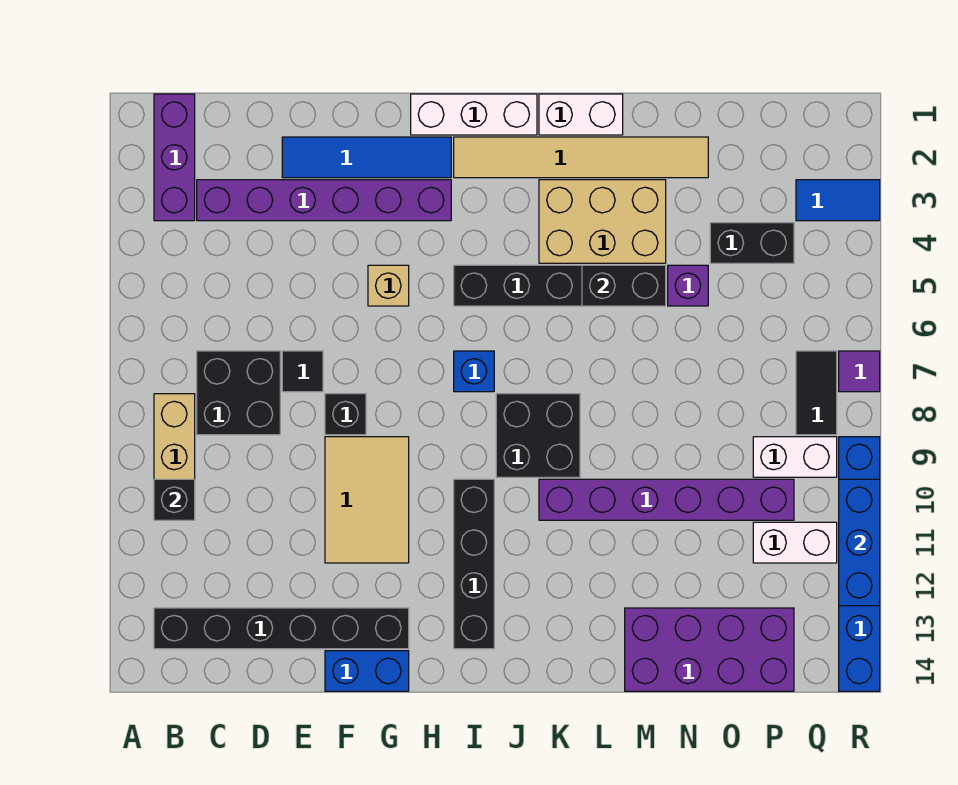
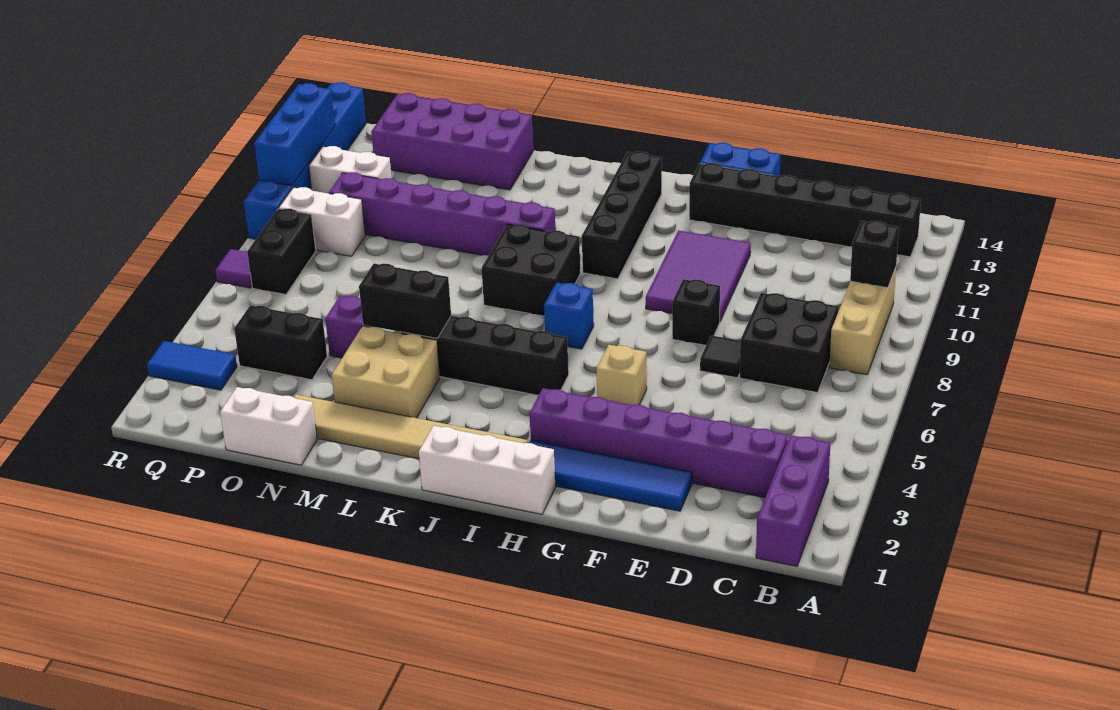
tan 2x3 tile [325,437,409,563] -> purple 2x3 tile [646,231,751,321]
white 1x2 brick [539,94,623,135] -> white 1x2 brick moved to [220,387,317,465]
tan 2x3 brick [539,180,666,263] -> tan 2x2 brick [332,326,440,418]
black 1x2 tile [796,351,837,435] -> black 1x2 brick [247,209,316,295]

